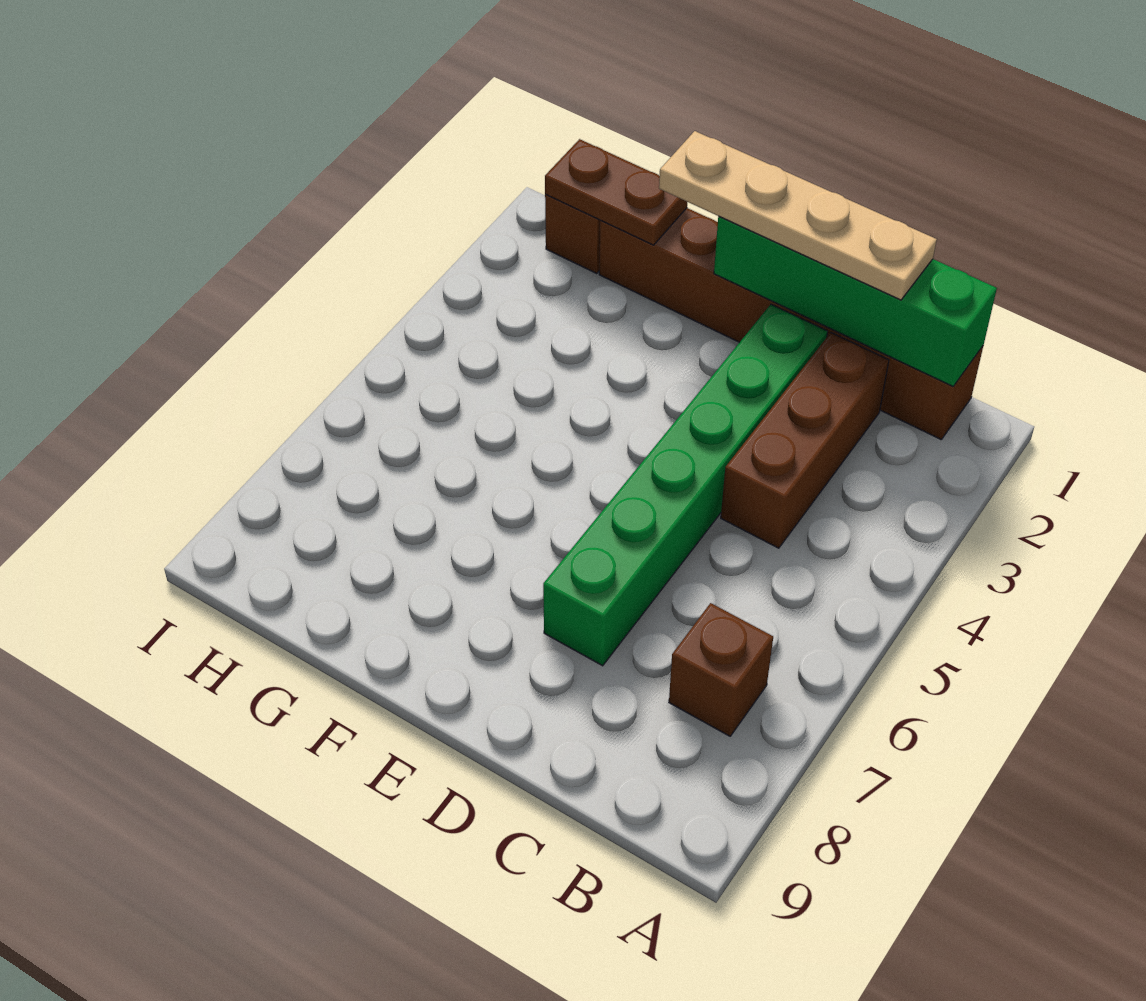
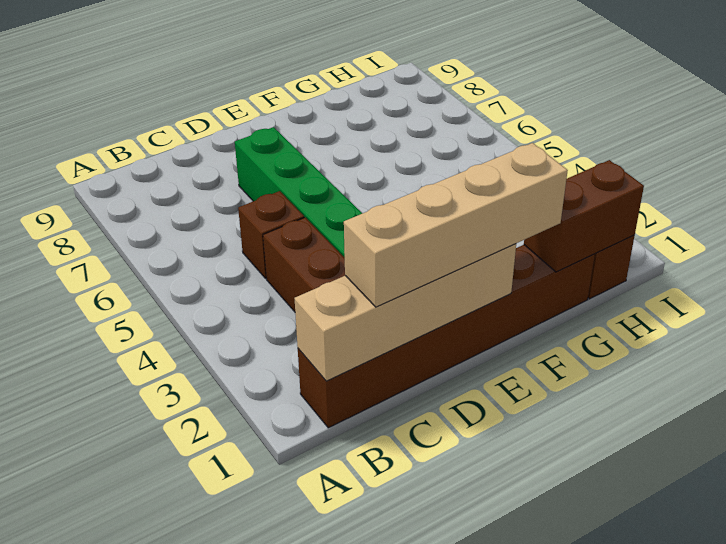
green 1x4 brick [714,217,997,386] -> tan 1x4 brick [294,244,516,381]
brown 1x1 brick [669,603,773,736] -> brown 1x1 brick moved to [238,191,304,278]
tan 1x4 plate [659,131,937,300] -> tan 1x4 brick [344,143,568,307]
brown 1x2 plate [545,139,687,245] -> brown 1x2 brick [524,160,644,272]

